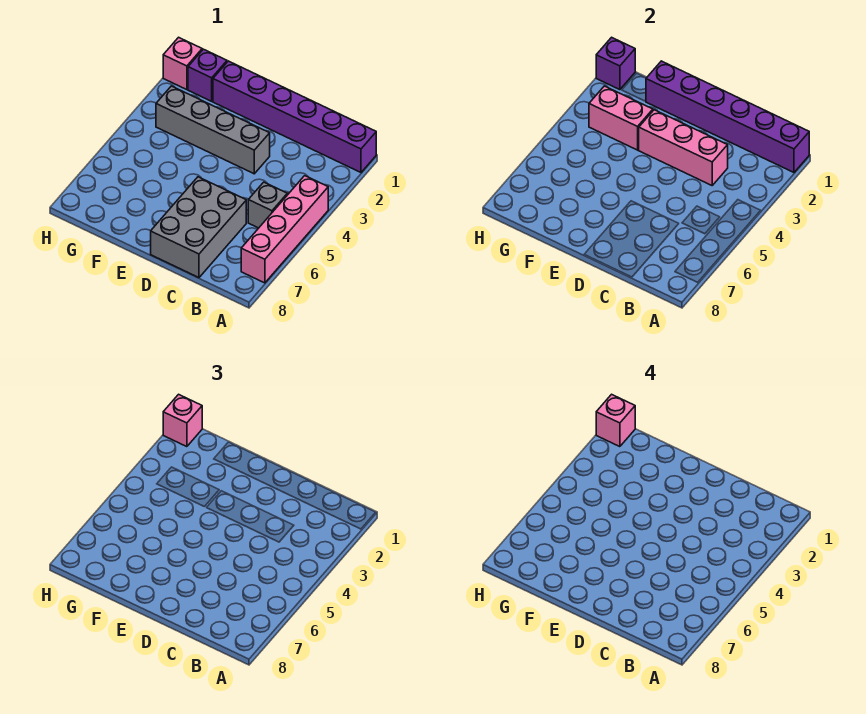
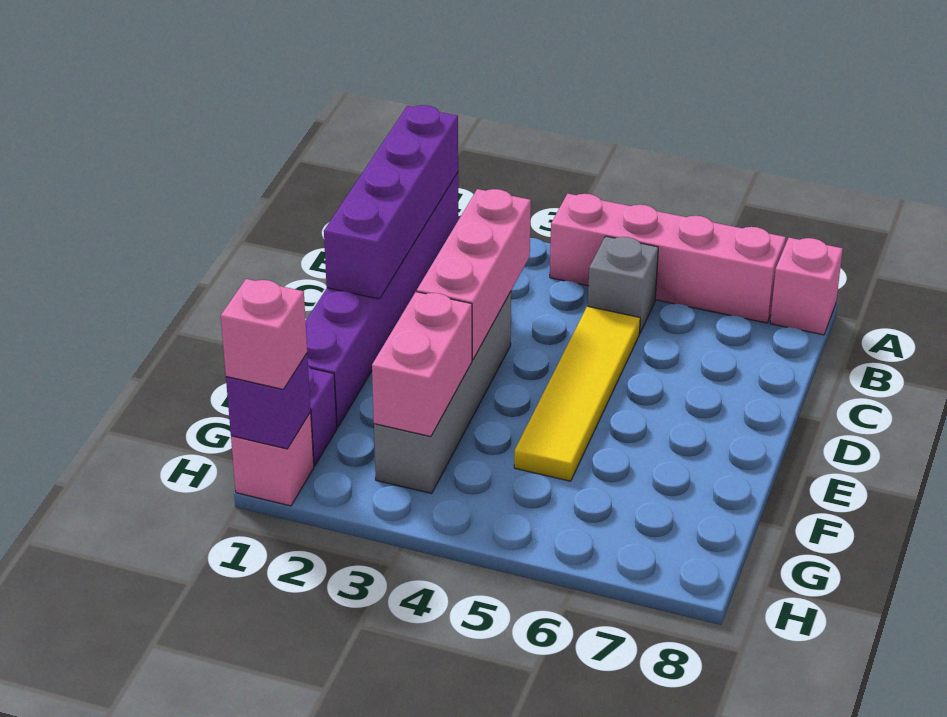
purple 1x6 brick [646,61,809,172] -> purple 1x4 brick [324,105,458,299]
none -> yellow 1x4 tile [514,306,640,481]
grey 2x3 brick [151,177,246,278] -> none
pink 1x1 brick [596,394,635,447] -> pink 1x1 brick moved to [770,238,843,335]

